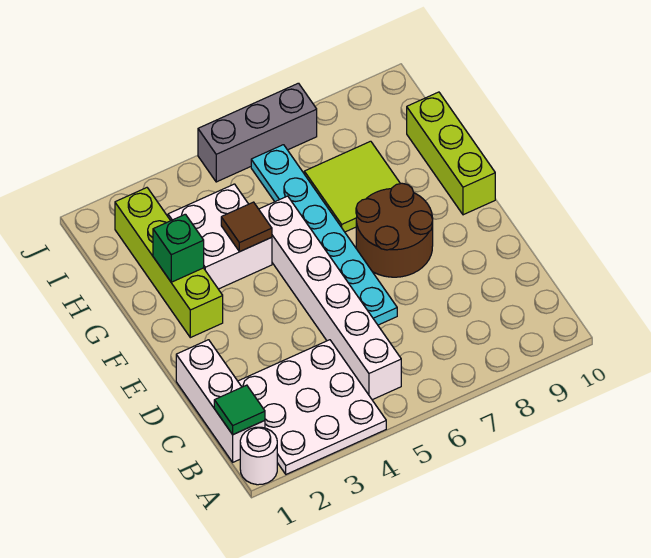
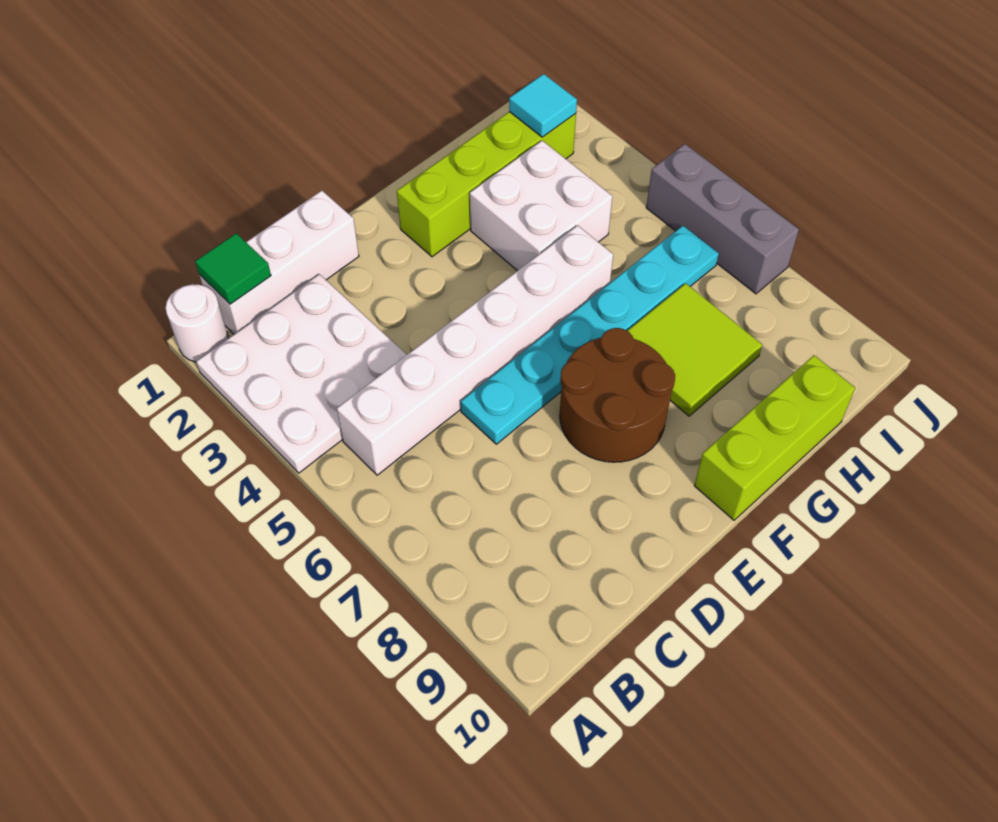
green 1x1 brick [153,214,204,282] -> none
brown 1x1 tile [221,202,272,252] -> none
none -> cyan 1x1 tile [509,74,577,137]

